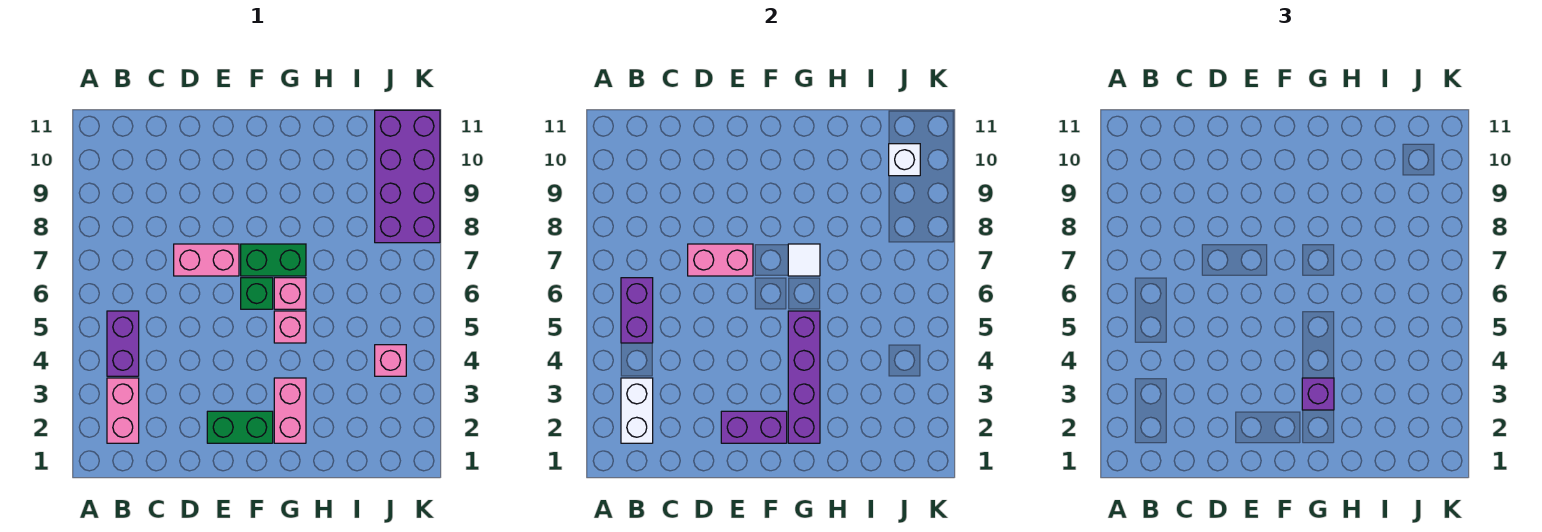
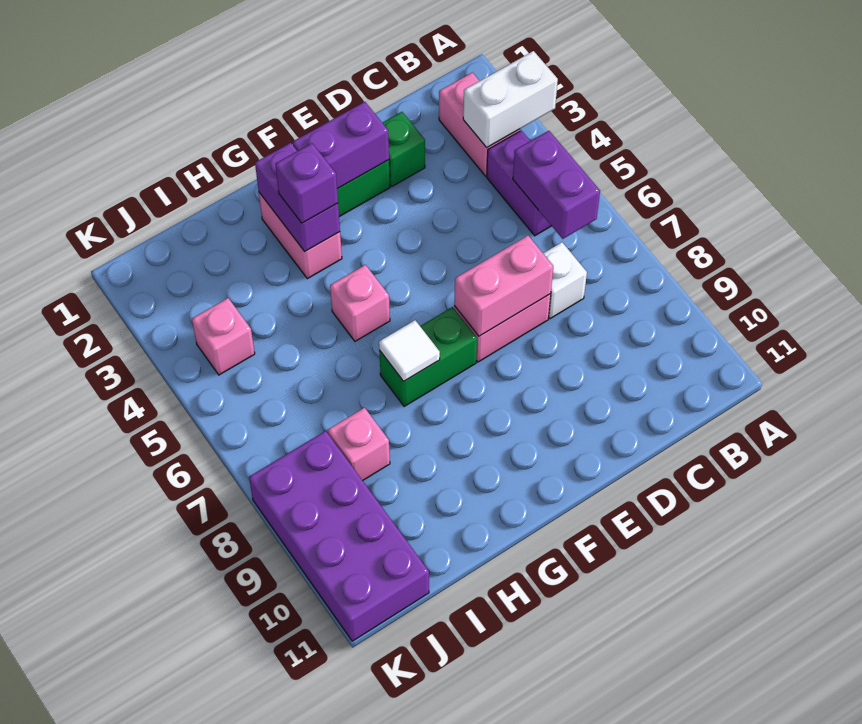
white 1x2 brick [621,378,653,443] -> white 1x2 brick turned to [463,51,558,148]
green 1x1 brick [241,278,273,309] -> green 1x1 brick moved to [382,112,425,186]
purple 1x4 brick [788,311,820,443] -> purple 1x2 brick [255,143,340,251]
pink 1x1 brick [274,278,306,309] -> pink 1x1 brick moved to [328,408,390,481]
white 1x1 brick [889,144,920,176] -> white 1x1 brick moved to [543,242,587,319]

